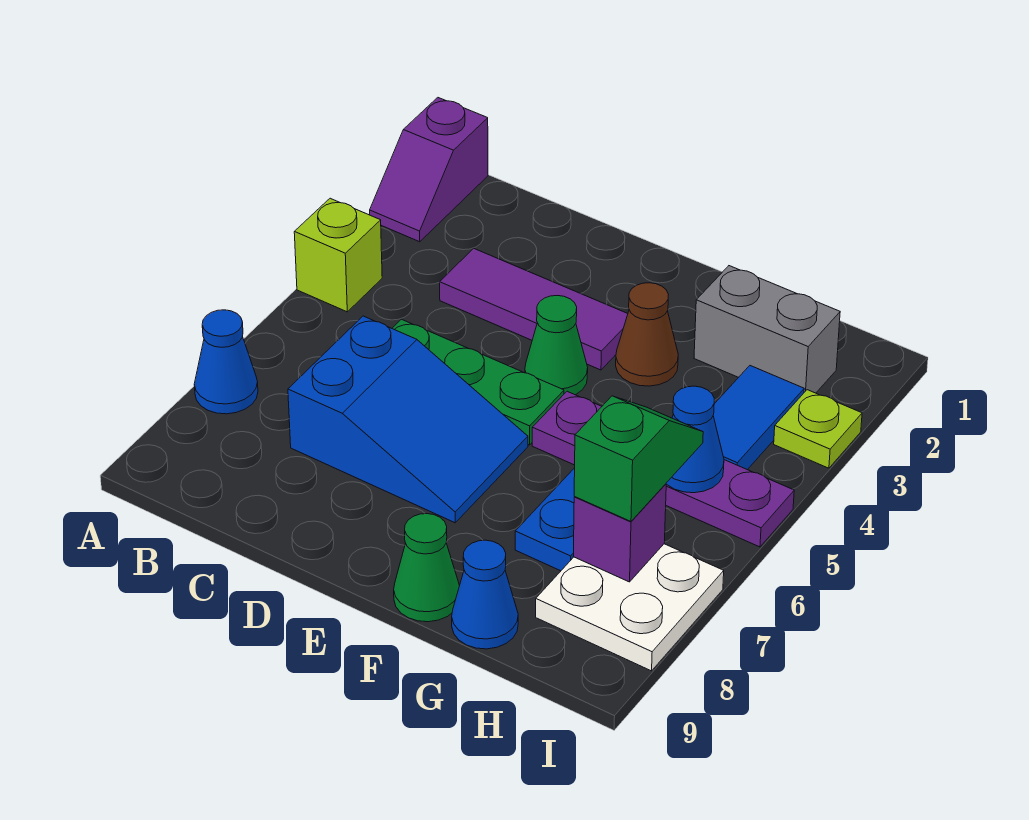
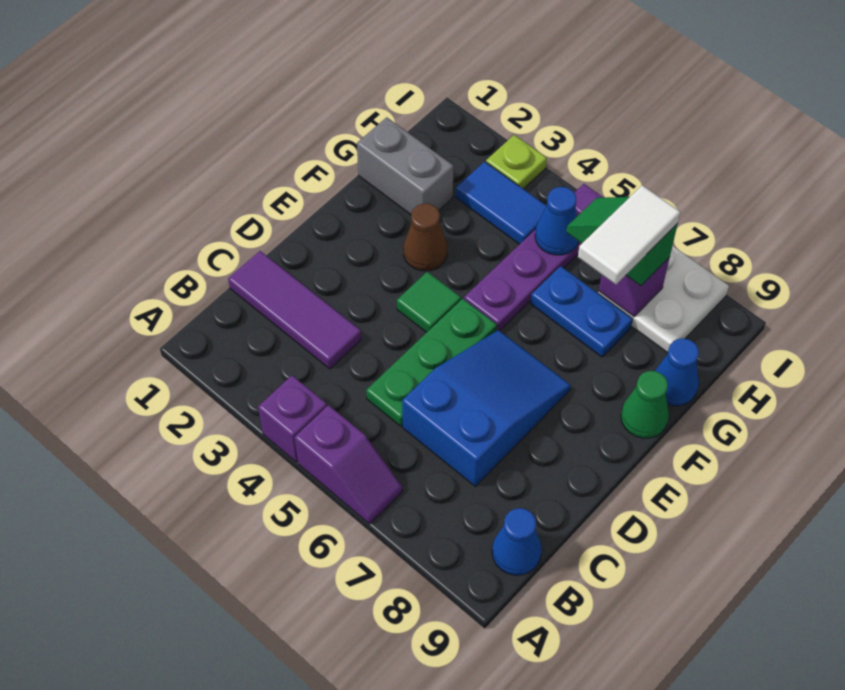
purple 1x2 slope [370,98,488,242] -> purple 1x2 slope moved to [294,405,403,524]
lime 1x1 brick [294,198,382,312] -> purple 1x1 brick [258,375,327,462]
blue 1x1 cone [194,310,258,414] -> blue 1x1 cone moved to [492,508,542,575]
purple 1x3 tile [440,248,628,370] -> purple 1x3 tile turned to [228,251,361,369]
green 1x1 cone [525,296,588,395] -> green 1x1 tile [397,272,461,332]
grey 1x2 brick [694,266,840,393] -> grey 1x2 brick turned to [357,117,454,214]
none -> white 1x2 tile [578,185,680,285]

